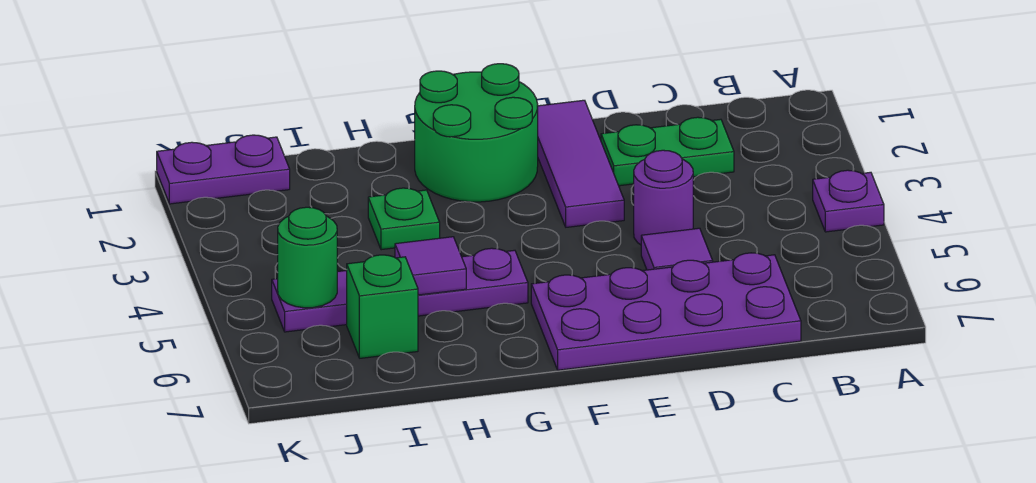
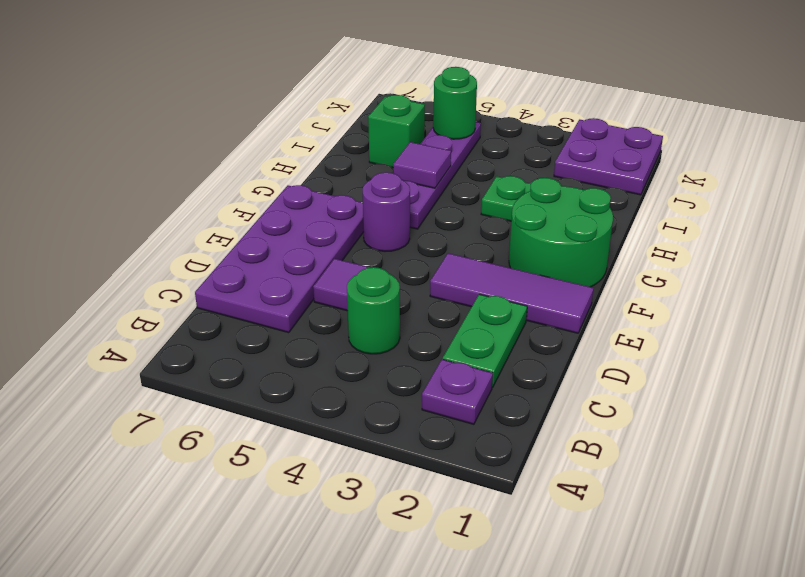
purple 1x1 plate [813,170,884,232] -> purple 1x1 plate moved to [422,359,493,424]
none -> green 1x1 round brick [347,267,400,354]
purple 1x1 round brick [634,150,693,245] -> purple 1x1 round brick moved to [363,172,410,251]
purple 1x2 plate [157,135,290,204] -> purple 2x2 plate [554,118,663,195]

